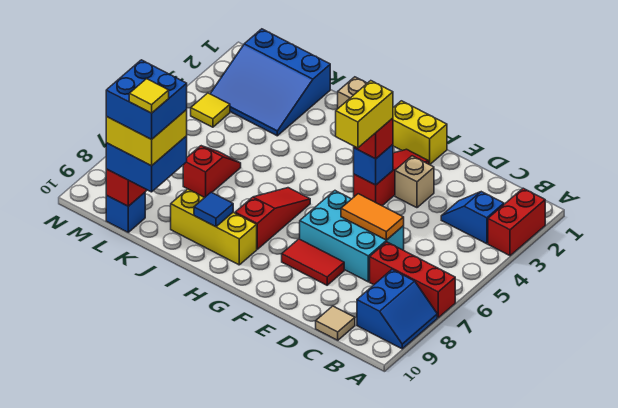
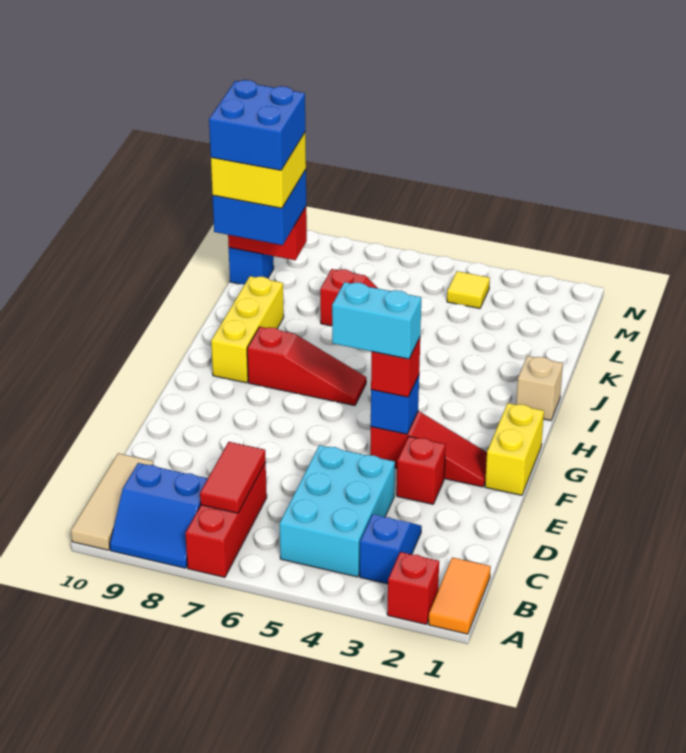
red 1x2 brick [488,188,545,256] -> red 1x1 brick [387,552,439,624]
tan 1x1 tile [316,306,355,340] -> tan 1x3 tile [71,453,153,550]
cyan 2x3 brick [300,191,404,282] -> cyan 2x3 brick moved to [280,445,395,577]
orange 1x2 tile [341,194,404,240] -> orange 1x2 tile moved to [429,557,491,634]
tan 1x1 brick [395,156,434,208] -> red 1x1 brick [397,436,445,504]
red 1x2 tile [282,239,344,285] -> red 1x2 tile moved to [200,442,266,513]
yellow 1x2 brick [336,81,393,148] -> cyan 1x2 brick [332,282,421,359]
blue 1x1 tile [194,192,233,227] -> none
blue 3x3 slope [210,29,330,136] -> none
yellow 1x1 tile [129,79,169,113] -> none

